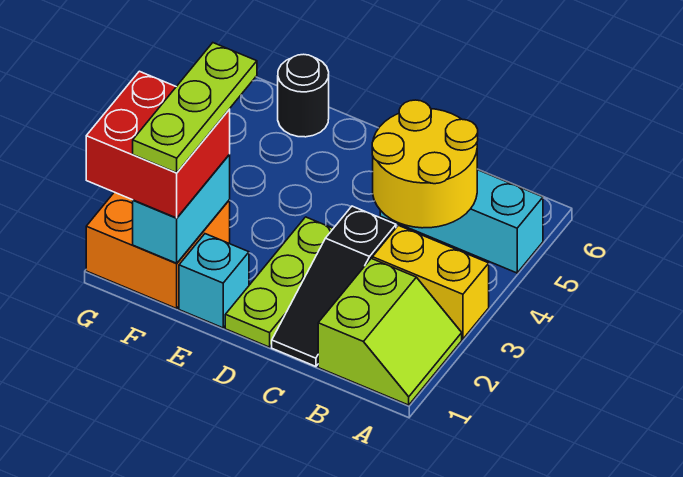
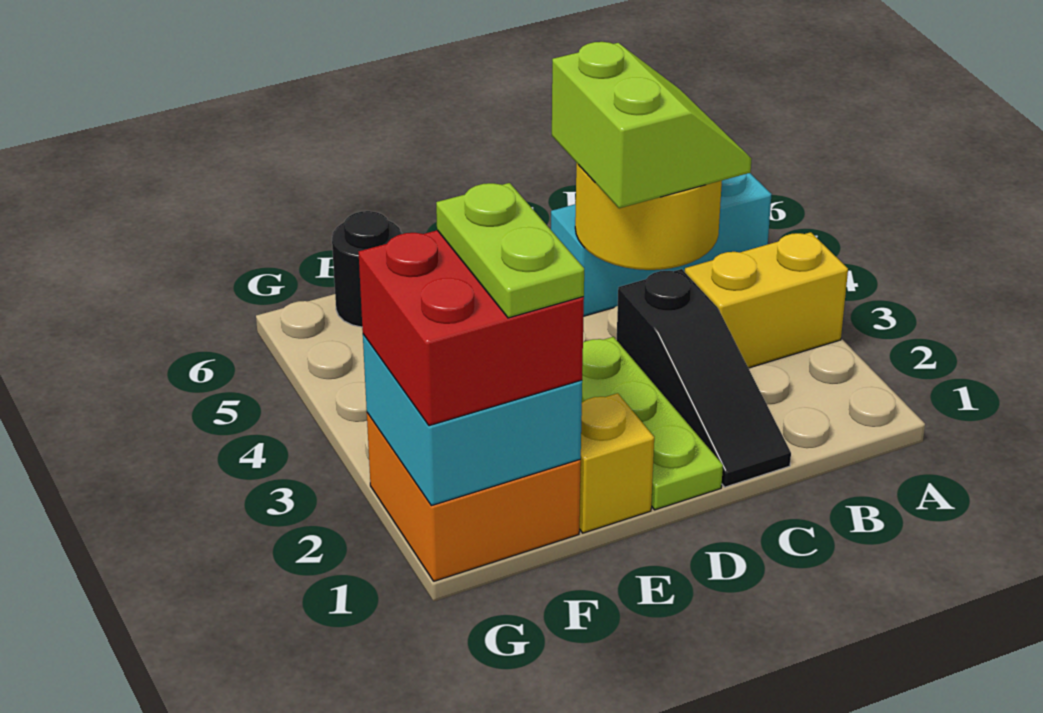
lime 2x2 slope [318,258,462,405] -> lime 2x2 slope moved to [552,42,752,208]
cyan 1x1 brick [179,234,249,328] -> yellow 1x1 brick [579,393,654,533]
cyan 1x2 brick [133,154,230,263] -> cyan 2x2 brick [363,334,582,506]
lime 1x3 plate [133,43,257,173] -> lime 1x2 plate [436,183,584,318]

